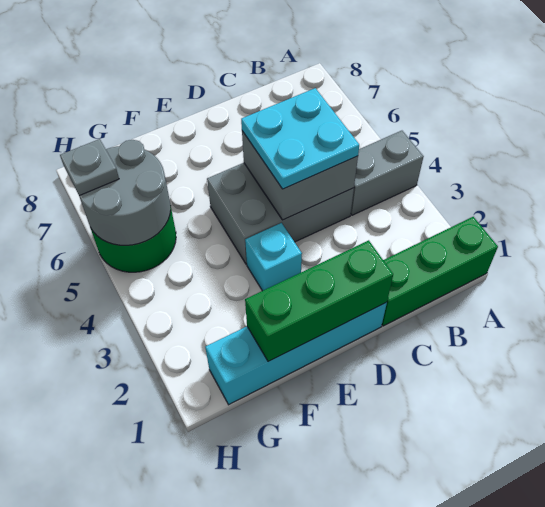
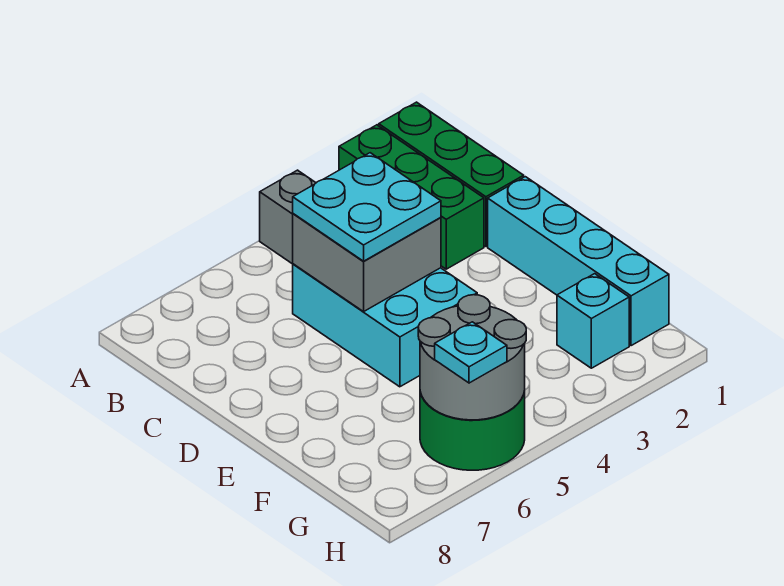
grey 2x3 brick [207,163,354,264] -> cyan 2x3 brick [293,264,477,387]
green 1x3 brick [245,240,393,361] -> green 1x3 brick moved to [339,125,484,269]
cyan 1x1 brick [245,223,302,291] -> cyan 1x1 brick moved to [557,274,629,368]
grey 1x1 plate [60,139,119,196] -> cyan 1x1 plate [435,322,507,383]

